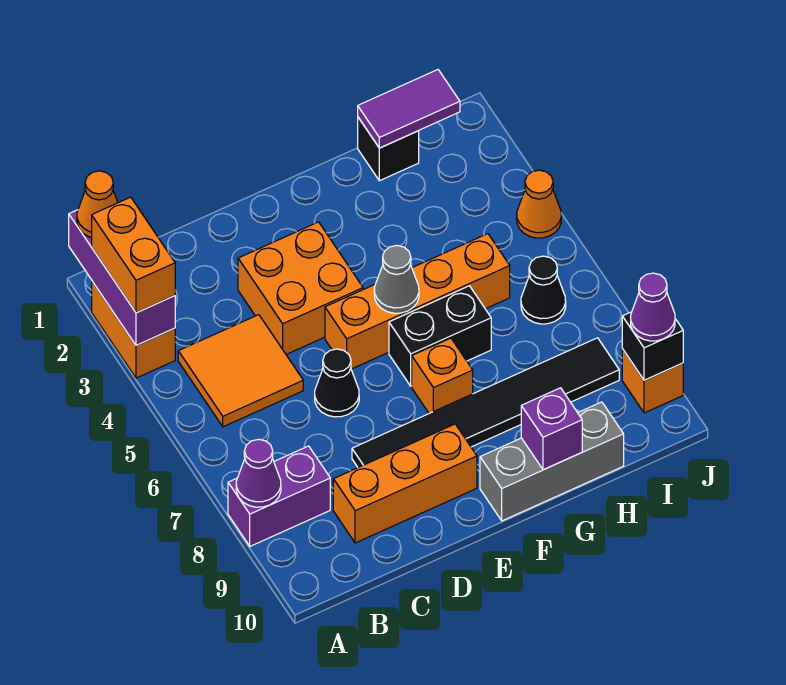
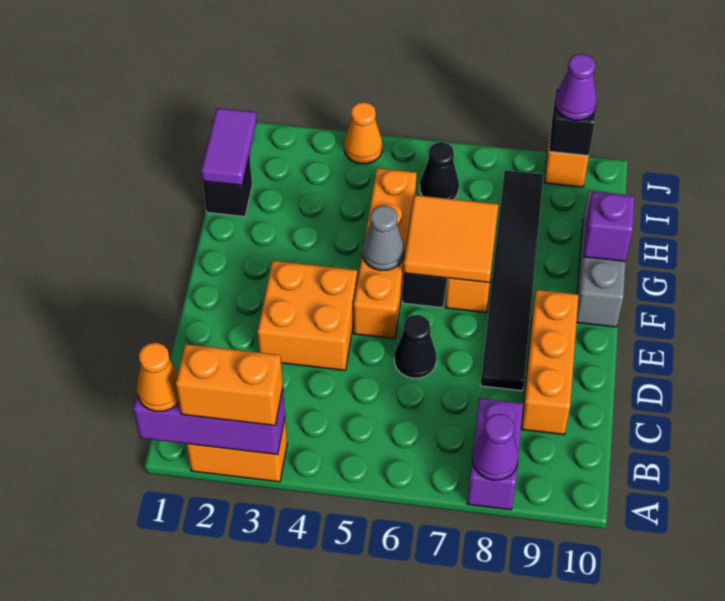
orange 2x2 tile [178,315,303,427] -> orange 2x2 tile moved to [404,195,499,283]

